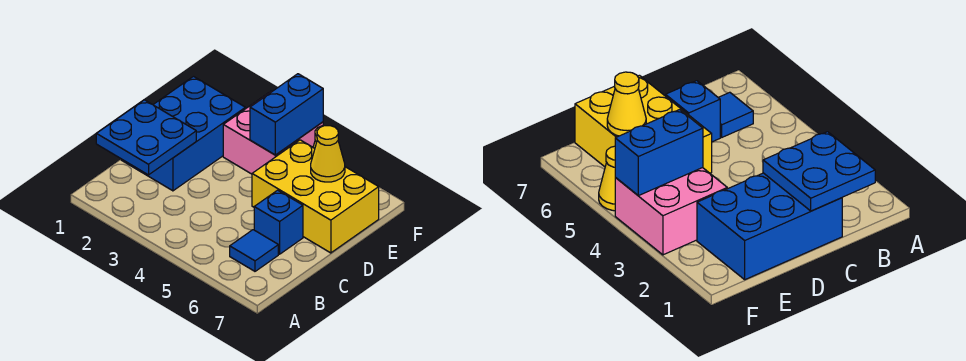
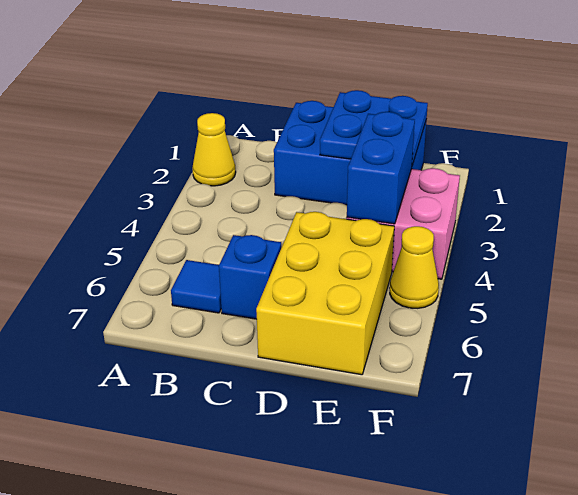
blue 2x2 plate [96,100,196,175] -> blue 2x2 plate moved to [320,90,428,165]
blue 1x2 brick [250,74,323,155] -> blue 1x2 brick turned to [347,112,415,224]
yellow 1x1 cone [311,126,345,182] -> yellow 1x1 cone moved to [192,113,236,186]

